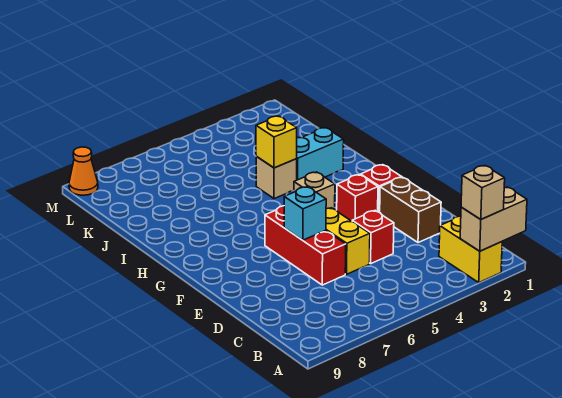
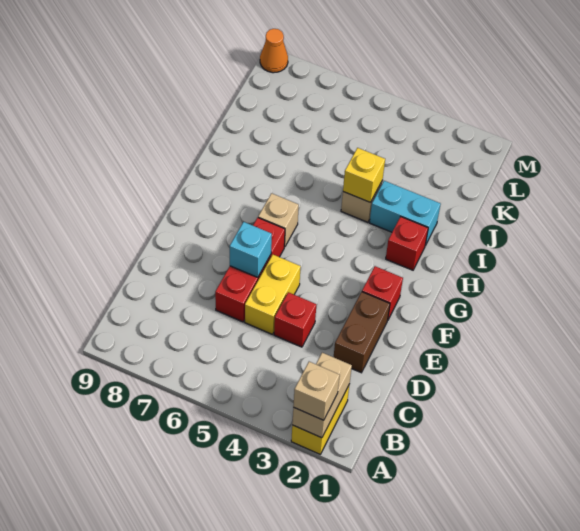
tan 1x2 brick [460,187,527,251] -> tan 1x2 brick turned to [292,353,352,438]
red 1x1 brick [337,175,378,221] -> red 1x1 brick moved to [386,217,428,270]
tan 1x1 brick [294,172,335,209] -> tan 1x1 brick moved to [258,193,299,247]

